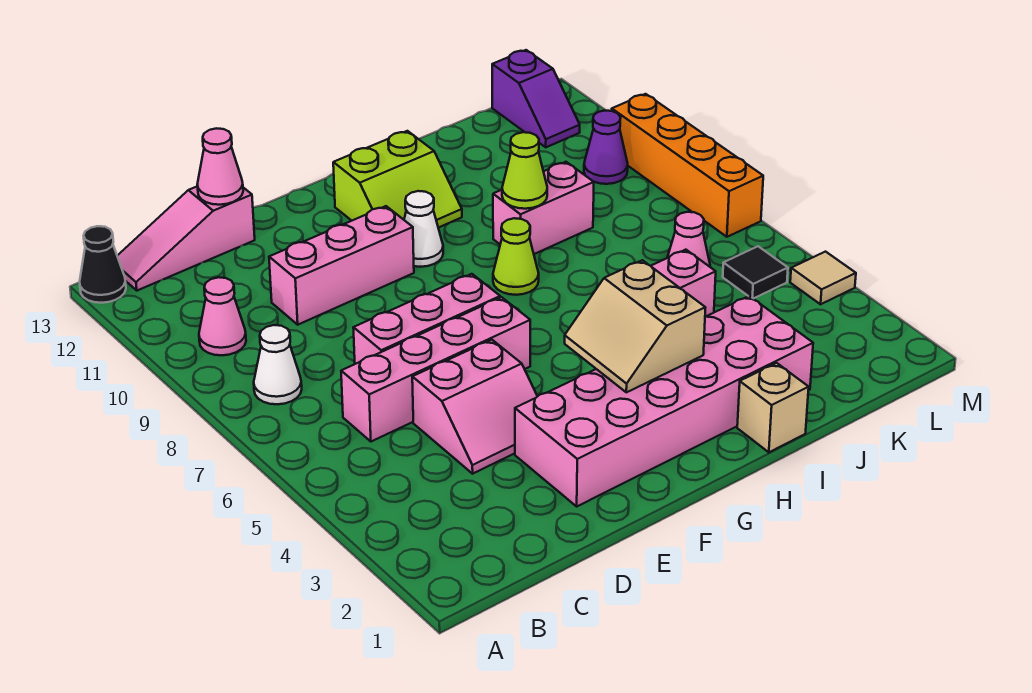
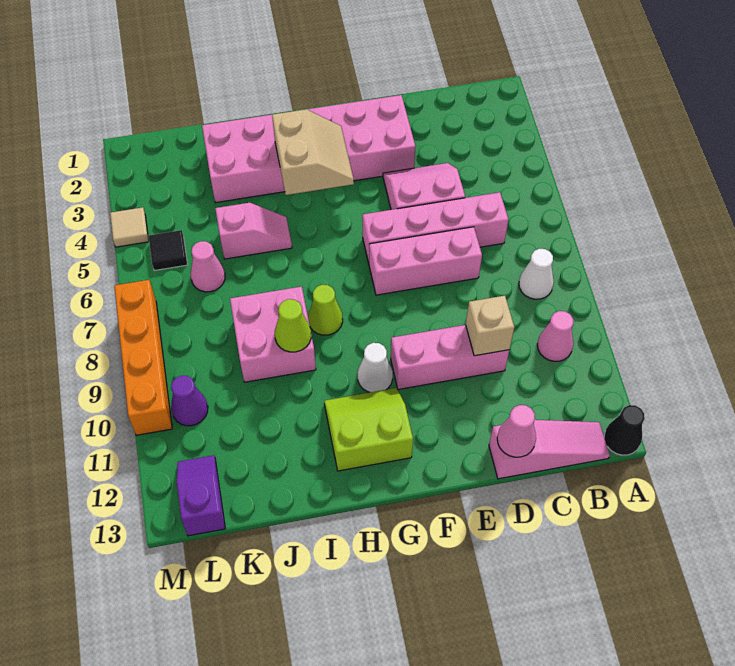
tan 1x1 brick [737,363,809,452] -> tan 1x1 brick moved to [466,296,514,356]
pink 1x2 brick [493,162,594,254] -> pink 2x2 brick [230,287,316,382]

